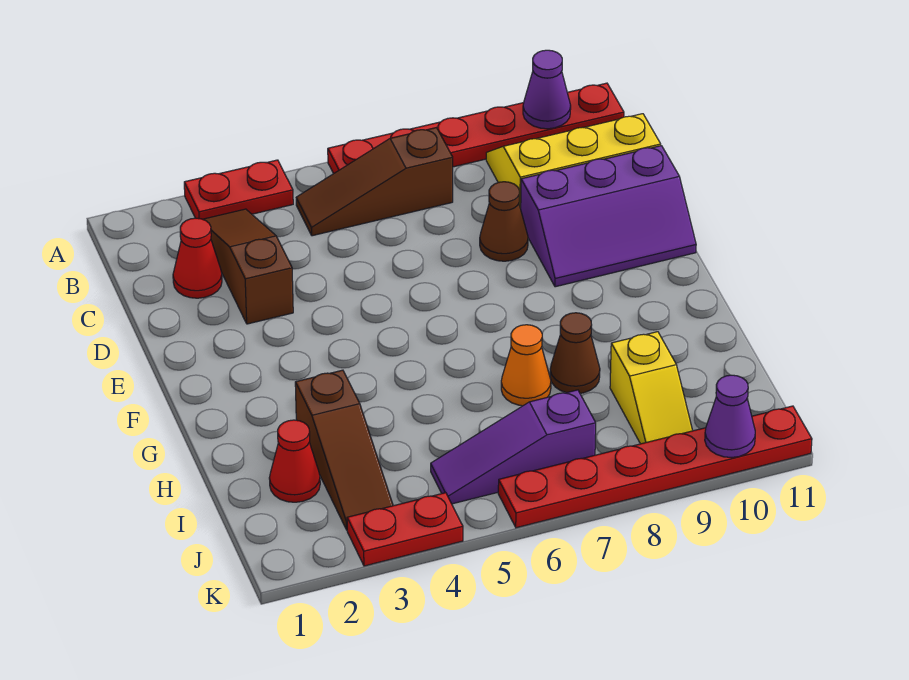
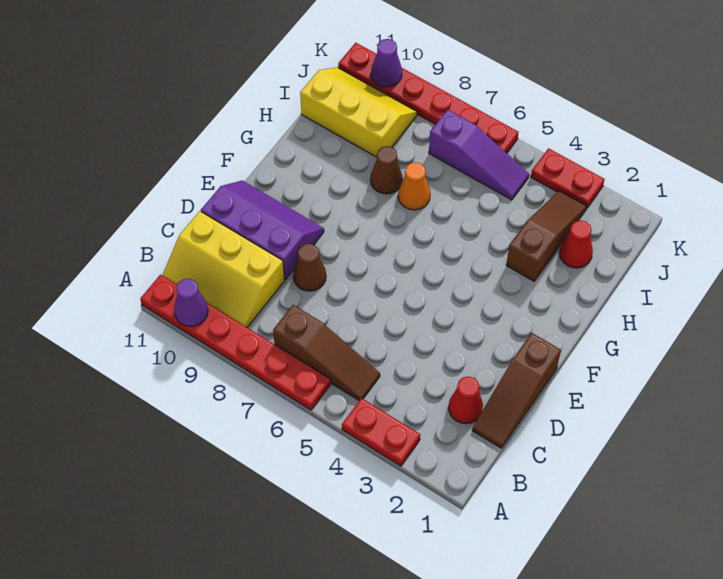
brown 1x3 slope [203,209,293,324] -> brown 1x3 slope moved to [472,333,561,448]
yellow 1x2 slope [610,332,693,444] -> yellow 2x3 slope [300,67,417,157]

